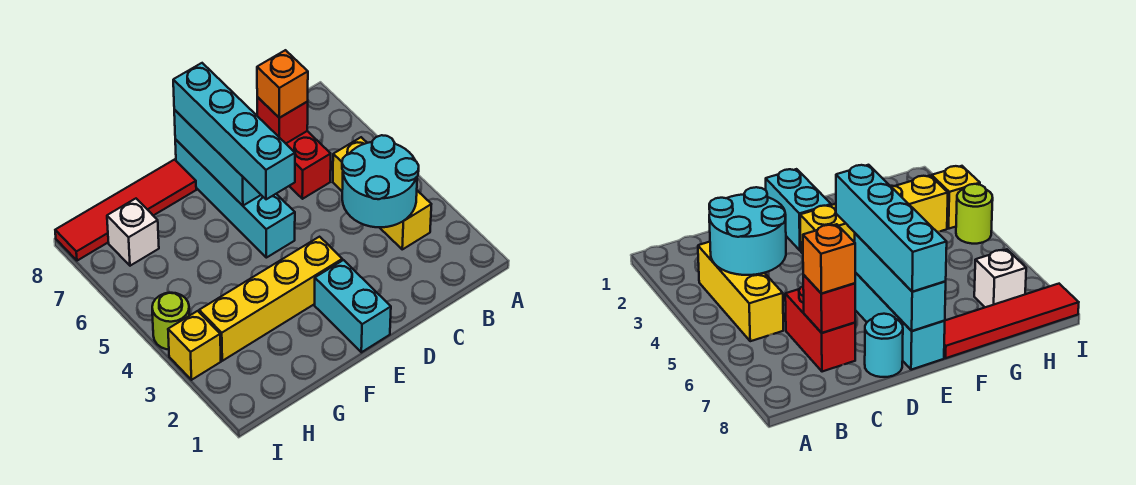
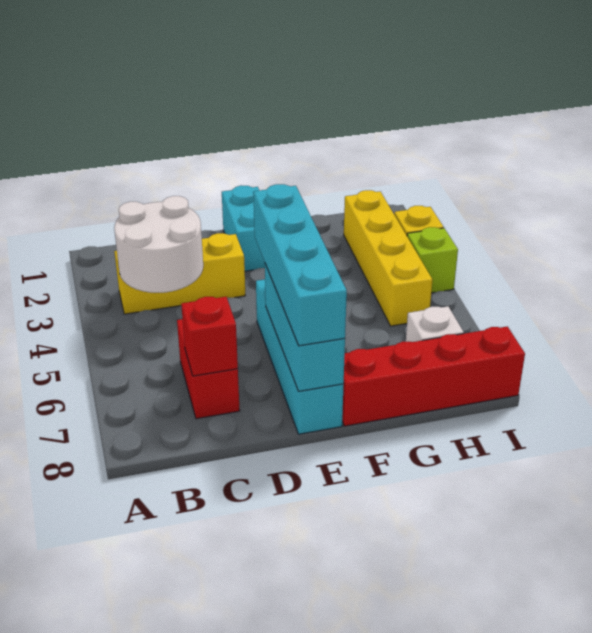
yellow 1x3 brick [333,137,431,249] -> yellow 1x3 brick turned to [114,233,245,314]
cyan 2x2 round brick [342,135,419,227] -> white 2x2 round brick [114,196,203,293]
orange 1x1 brick [257,50,308,118] -> none
cyan 1x1 round brick [865,314,903,377] -> none
yellow 1x4 brick [199,237,342,361] -> yellow 1x4 brick turned to [344,190,433,326]
red 1x4 tile [55,160,196,261] -> red 1x4 brick [342,326,525,426]
lime 1x1 round brick [152,293,189,350] -> lime 1x1 brick [407,227,458,293]

